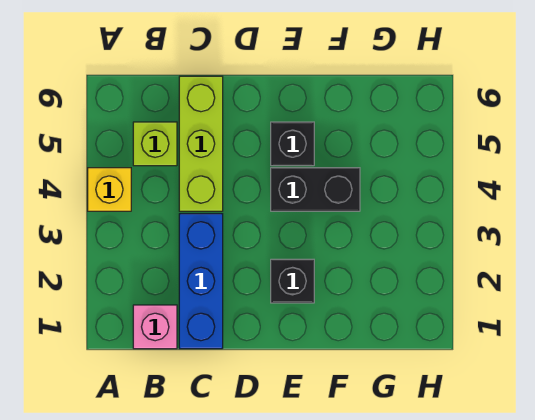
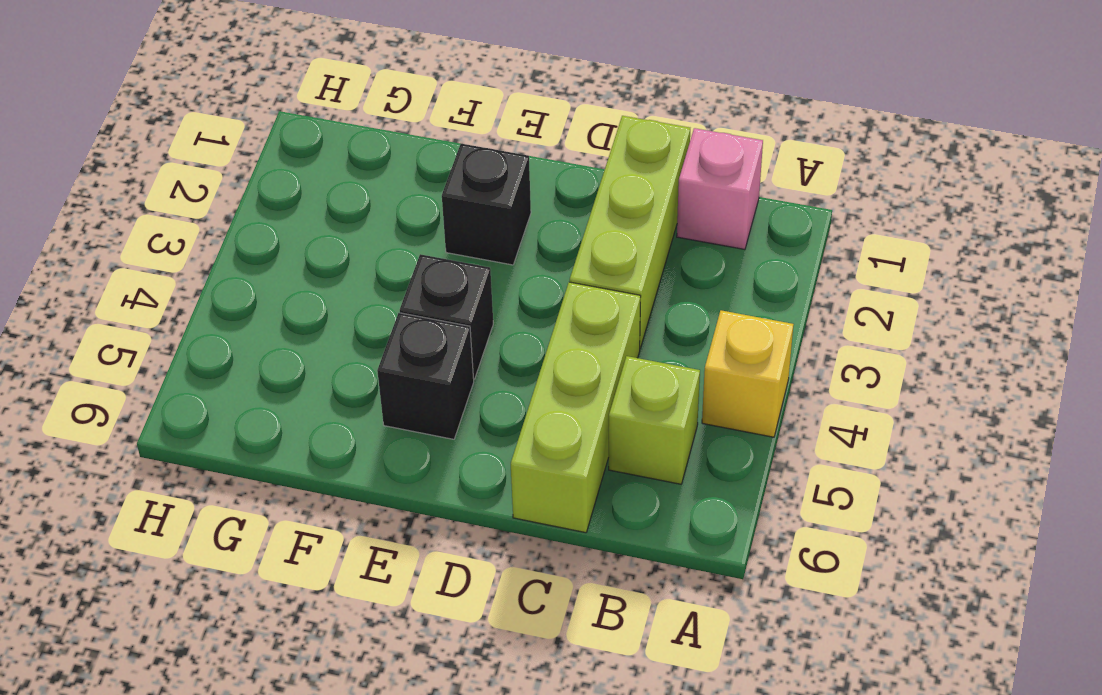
blue 1x3 brick [179,214,223,349] -> lime 1x3 brick [570,116,690,348]
black 1x2 brick [271,168,360,211] -> black 1x1 brick [400,254,493,379]

